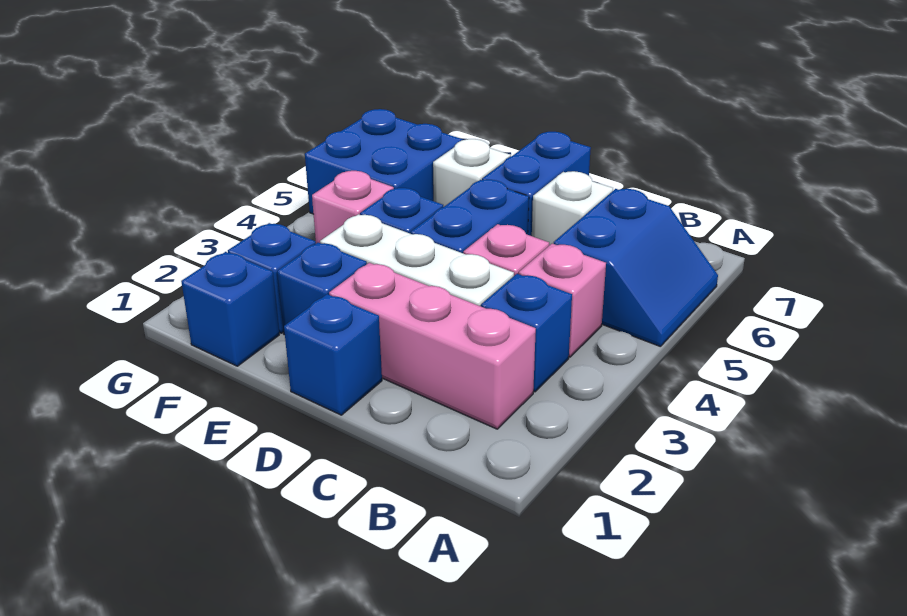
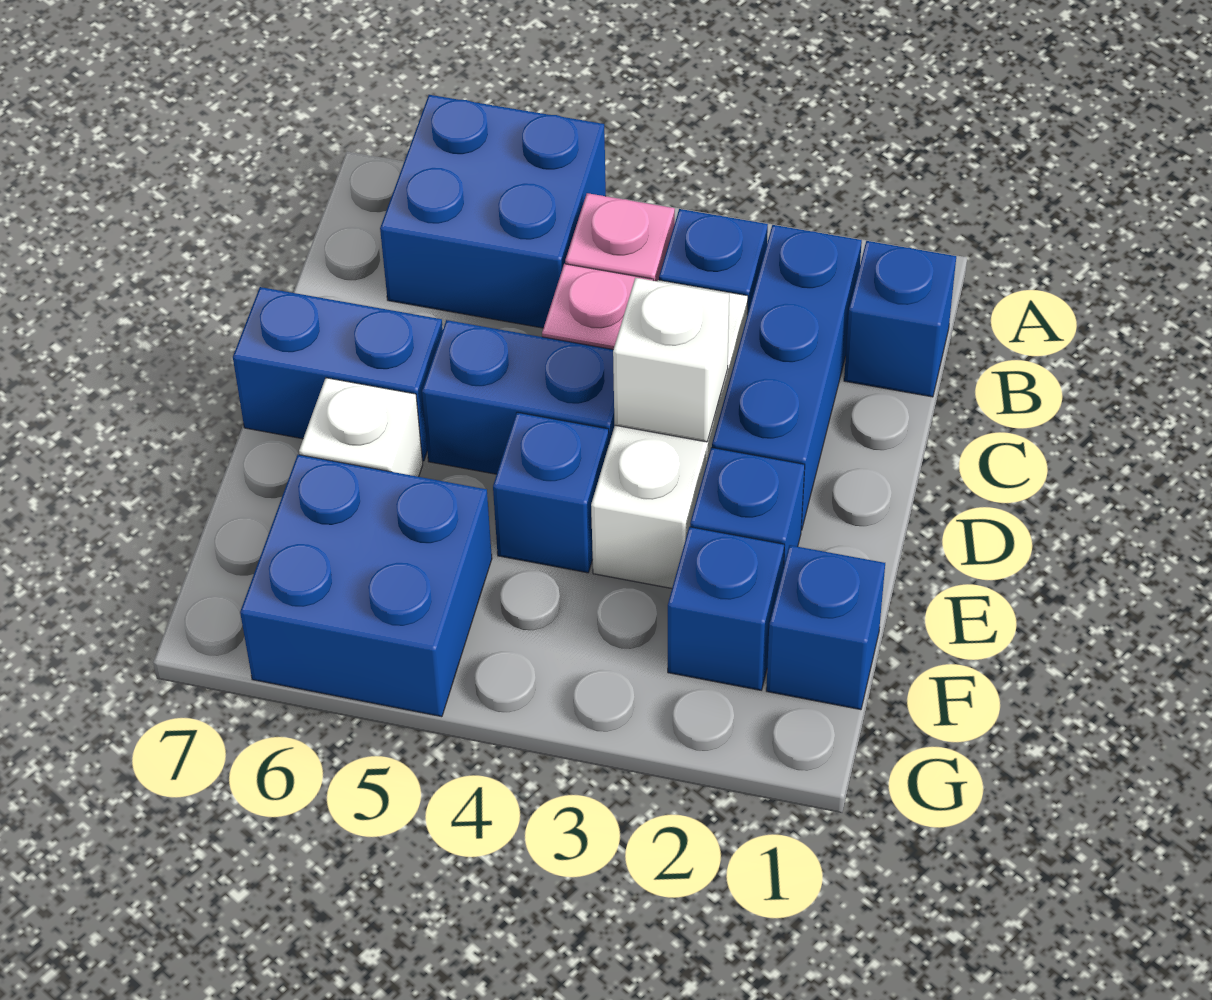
blue 2x2 slope [554,189,718,347] -> blue 2x2 brick [380,95,606,328]
pink 1x3 brick [329,263,536,429] -> blue 1x3 brick [712,225,862,530]
white 1x1 brick [532,171,613,245] -> white 1x1 brick moved to [613,278,729,442]
blue 1x1 brick [284,294,382,415] -> blue 1x1 brick moved to [844,241,956,397]
pink 1x1 brick [312,171,394,243] -> none

